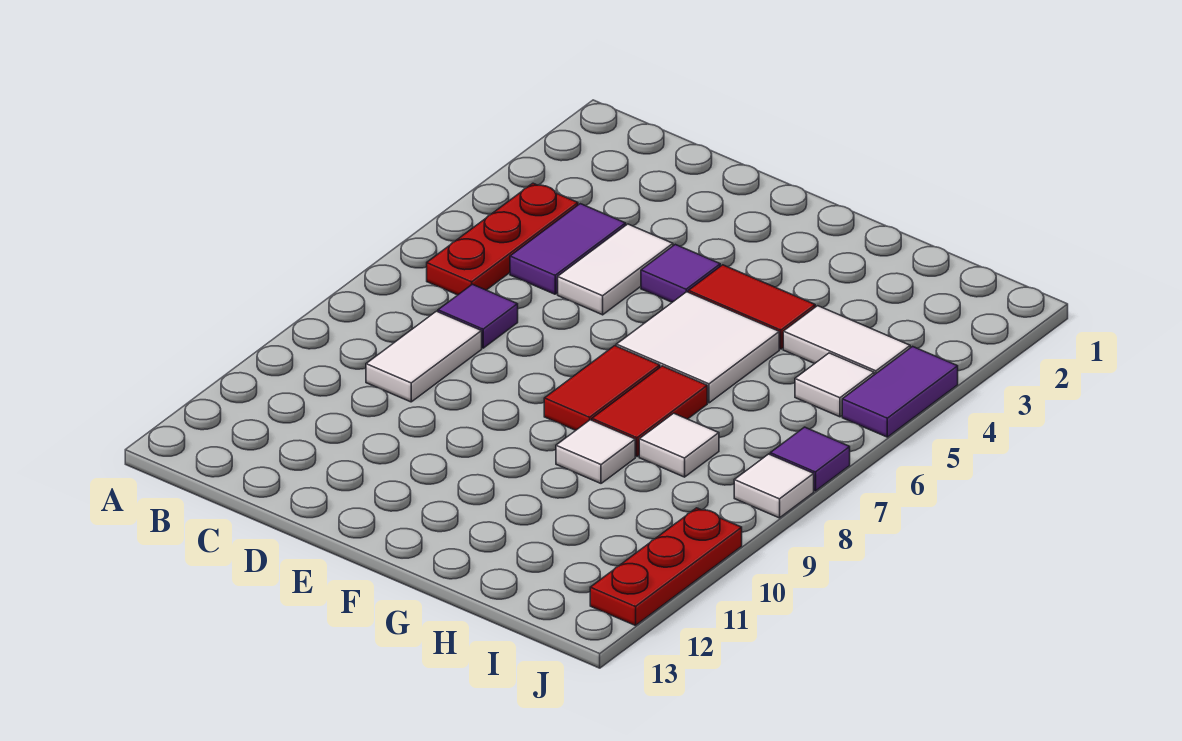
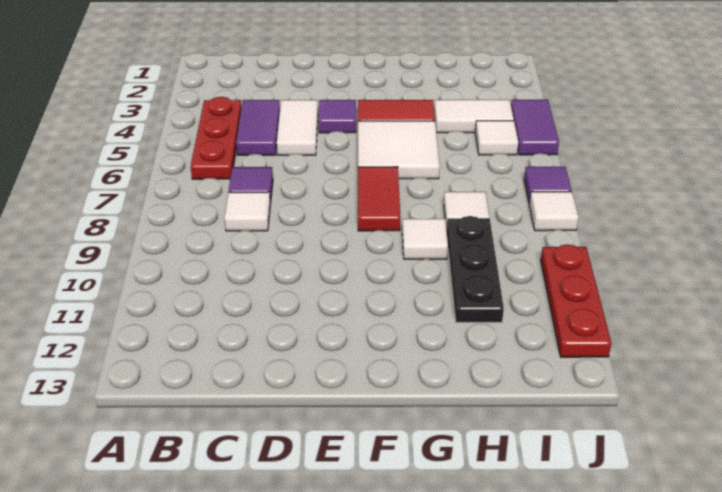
white 1x2 tile [366,311,482,402] -> white 1x1 tile [224,192,270,231]
red 1x2 tile [592,366,707,457] -> none
none -> black 1x3 plate [446,216,504,322]

